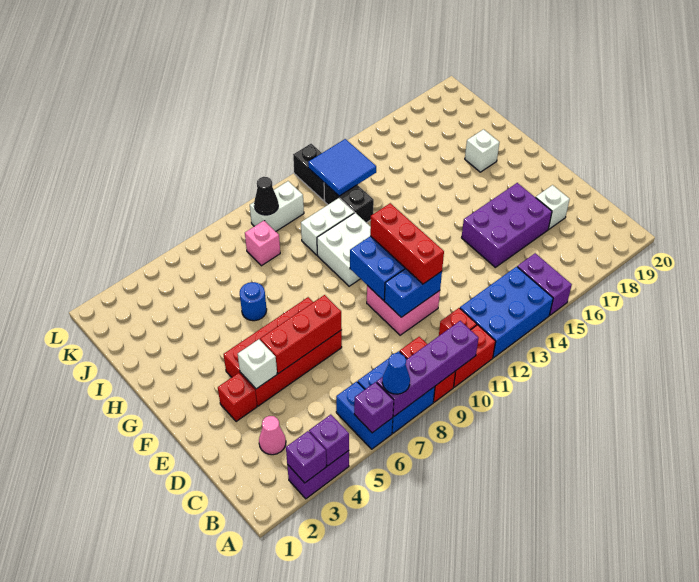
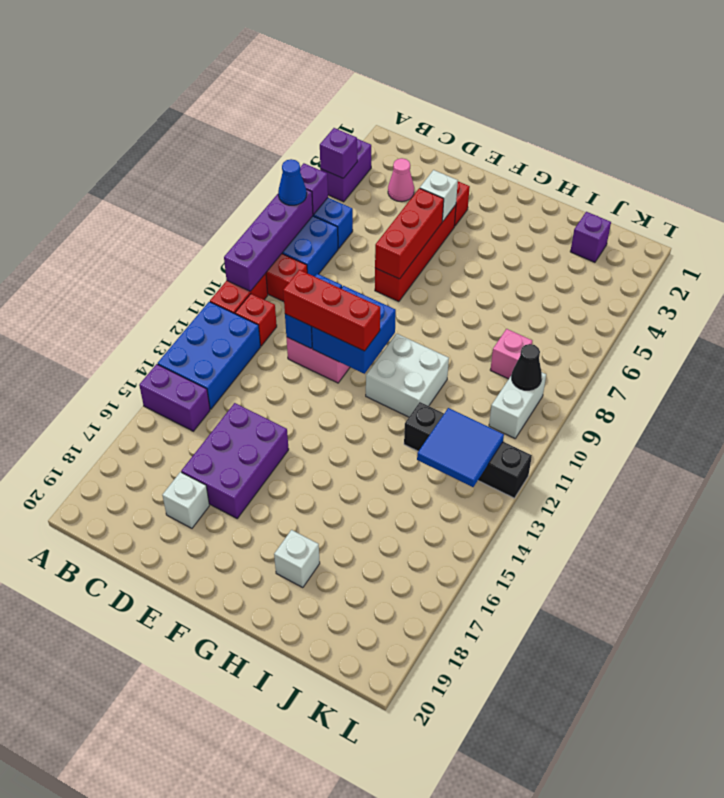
purple 1x1 brick [286,431,327,483] -> purple 1x1 brick moved to [570,212,611,262]
red 2x4 brick [223,297,342,406] -> red 1x4 brick [375,205,456,302]
blue 1x1 round brick [240,282,267,321] -> none
white 1x2 brick [301,198,354,255] -> none

